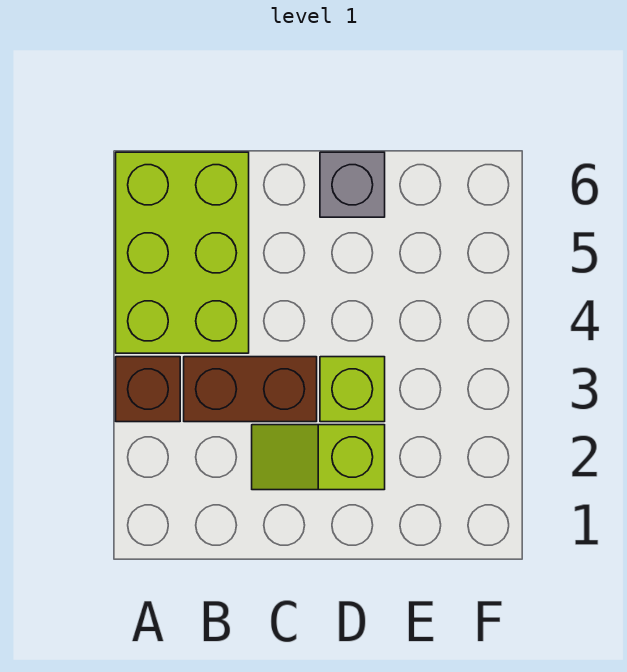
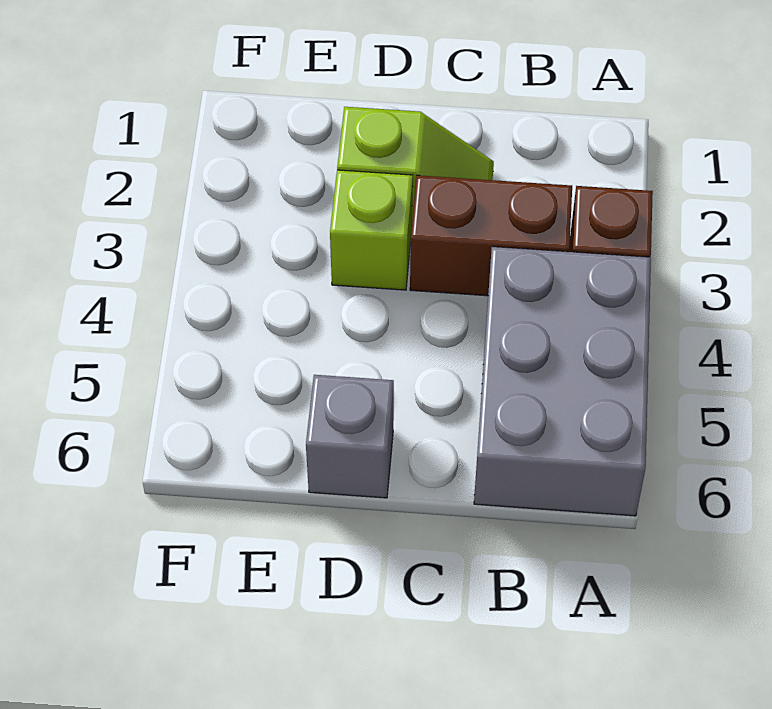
lime 2x3 brick [116,152,249,353] -> grey 2x3 brick [474,247,651,516]

